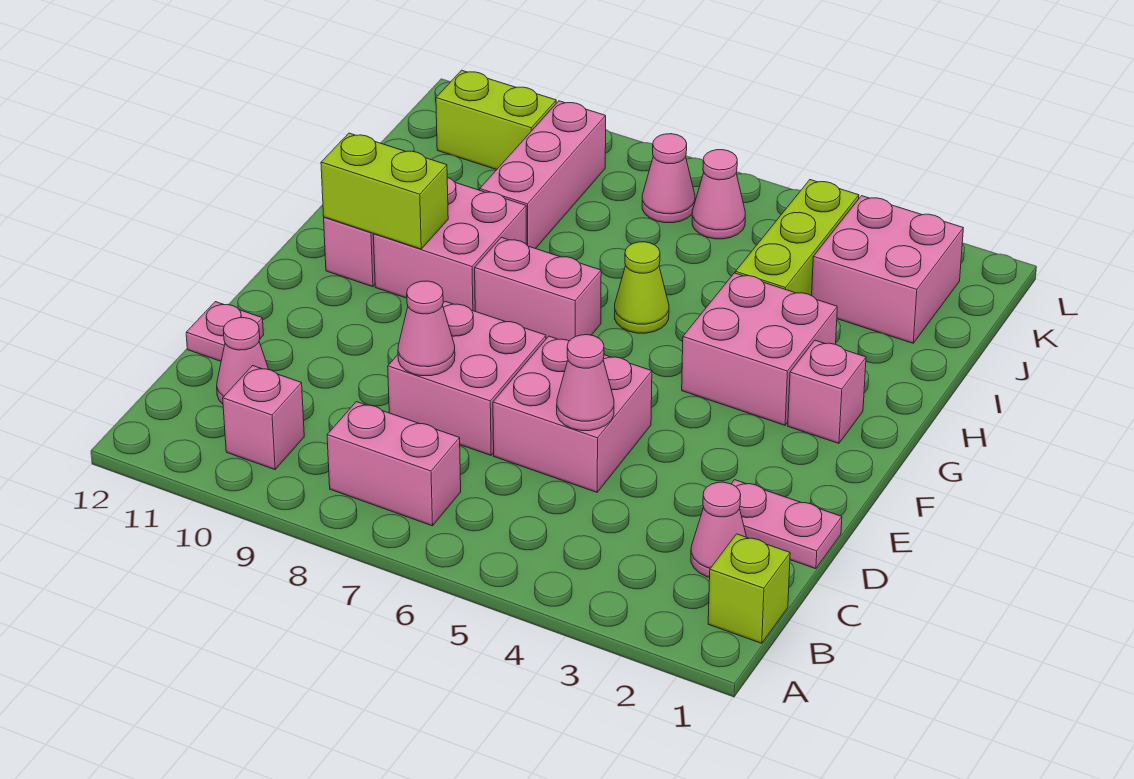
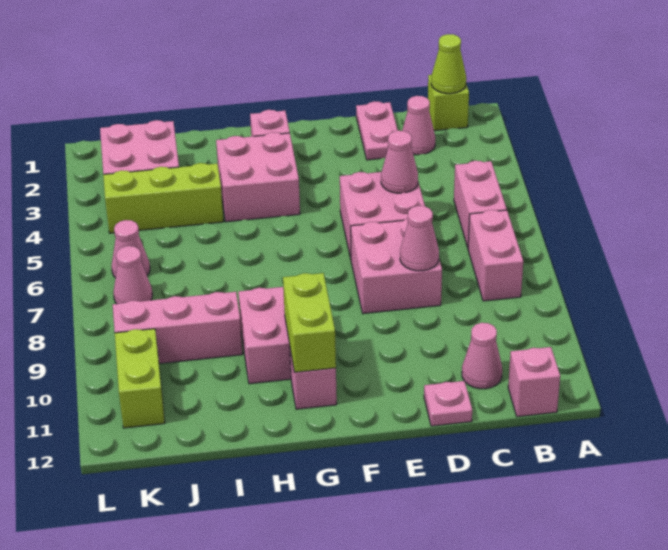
pink 1x1 brick [223,366,304,470] -> pink 1x1 brick moved to [508,347,560,417]
pink 1x2 brick [475,237,601,341] -> pink 1x2 brick moved to [454,161,507,247]
lime 1x1 cone [614,242,669,333] -> lime 1x1 cone moved to [431,34,466,94]

